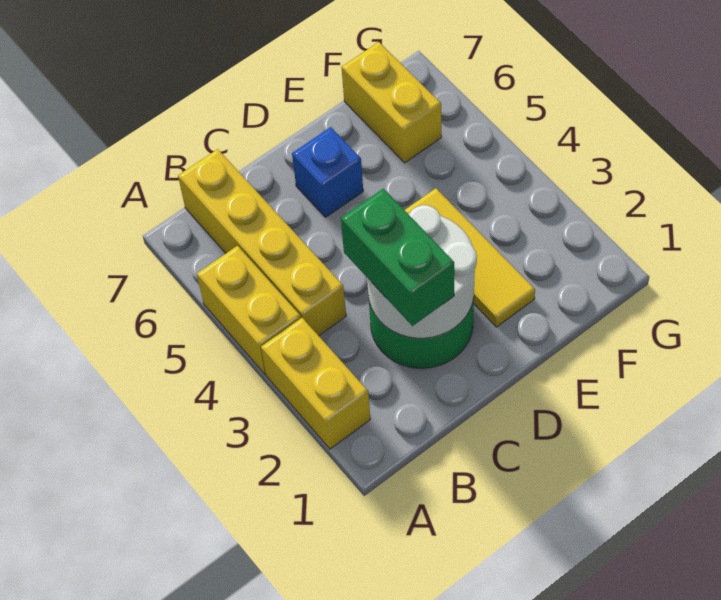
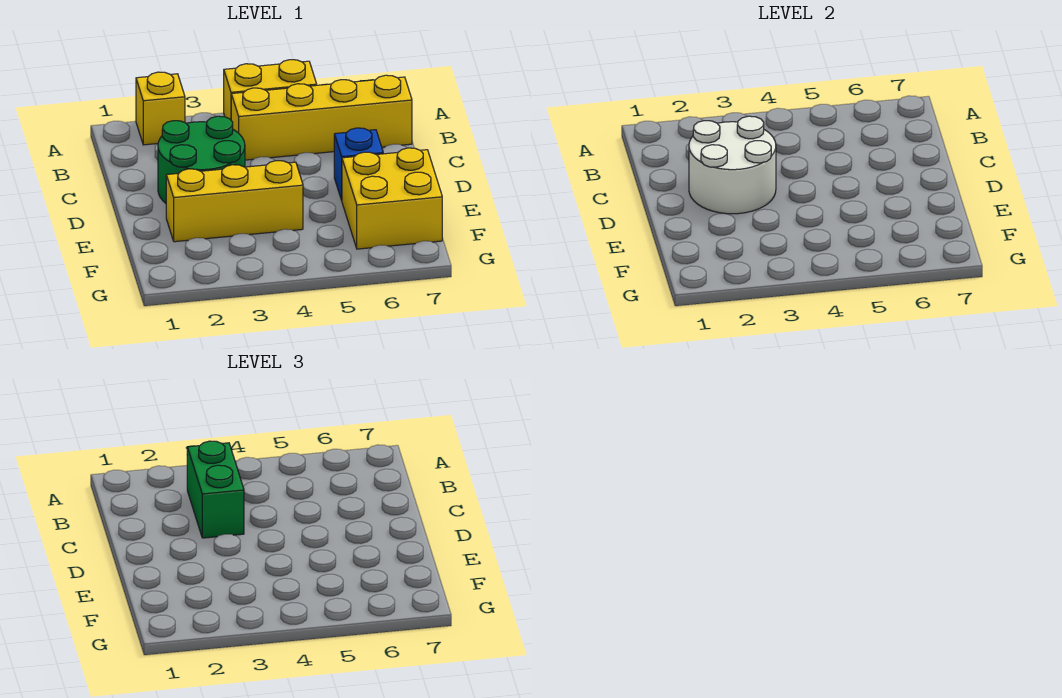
yellow 1x2 brick [261,318,370,449] -> yellow 1x1 brick [136,72,185,145]
green 1x2 brick [341,189,454,326] -> green 1x2 brick turned to [187,441,244,538]
yellow 1x3 tile [405,188,535,327] -> yellow 1x3 brick [166,161,303,242]
yellow 1x2 brick [342,42,441,163] -> yellow 2x2 brick [342,148,442,249]

